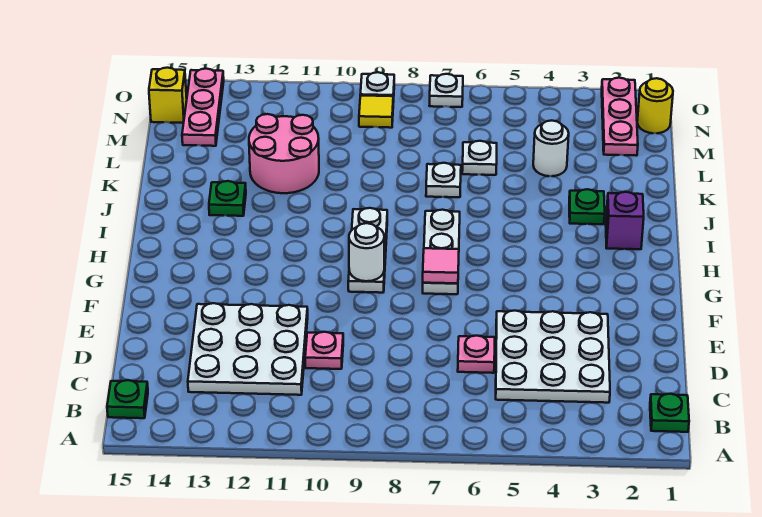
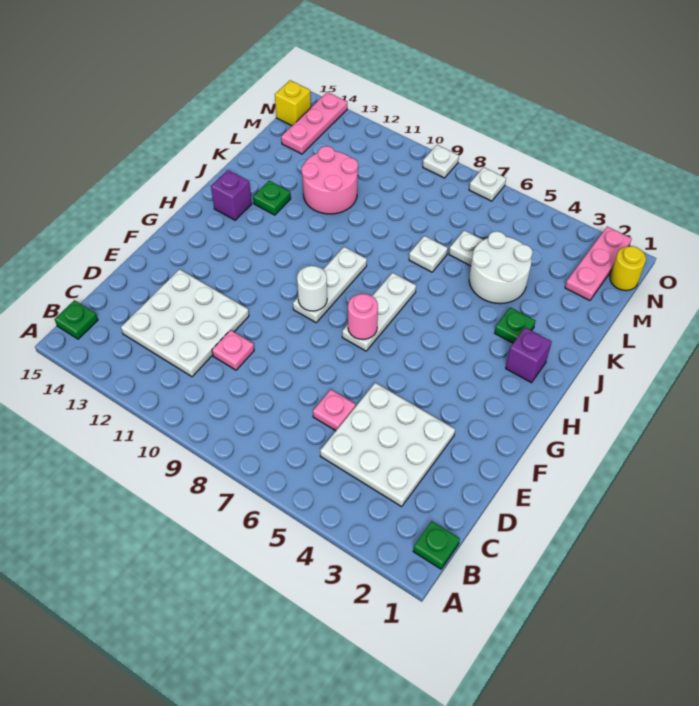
pink 1x1 tile [423,248,459,283] -> pink 1x1 round brick [348,294,378,340]
none -> purple 1x1 brick [211,170,252,220]
white 1x1 round brick [533,121,569,176] -> white 2x2 round brick [469,231,533,304]
yellow 1x1 tile [359,95,393,128] -> none

